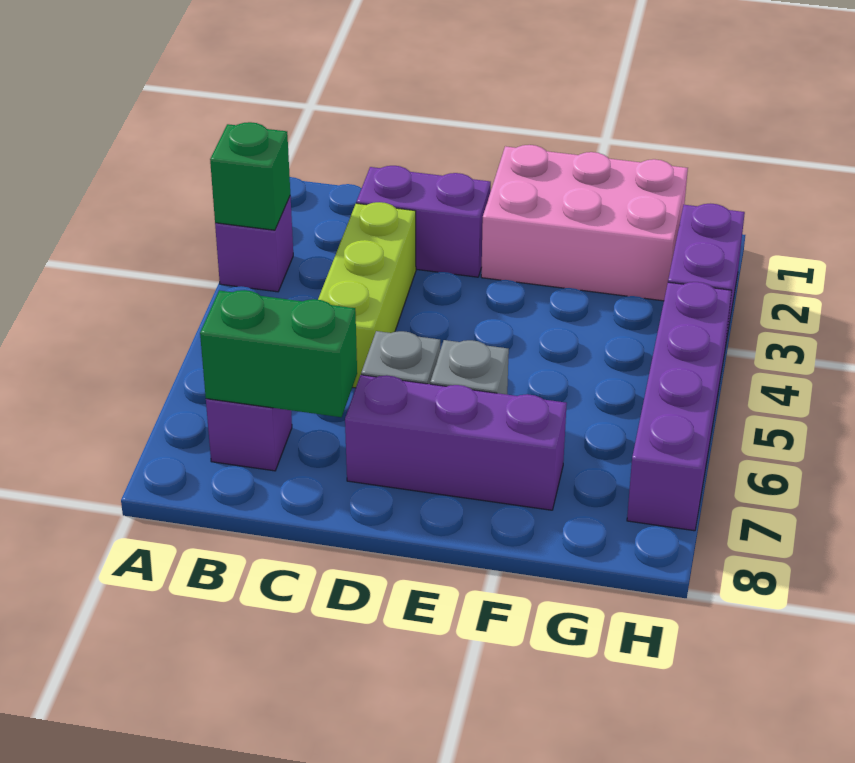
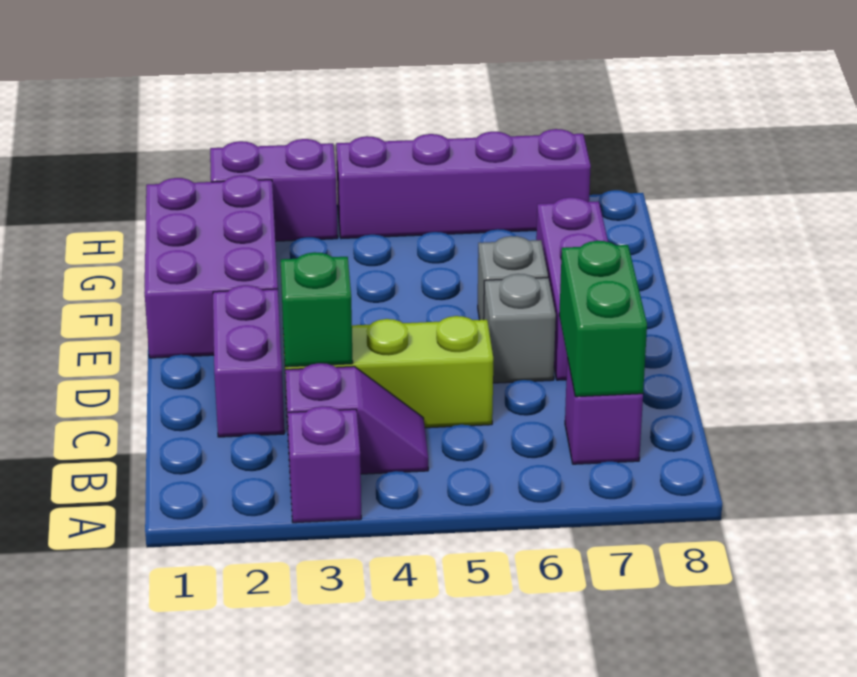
green 1x1 brick [210,122,290,230] -> green 1x1 brick moved to [281,252,353,367]
none -> purple 1x2 slope [285,363,428,474]
pink 2x3 brick [481,145,688,301] -> purple 2x3 brick [144,175,278,358]

